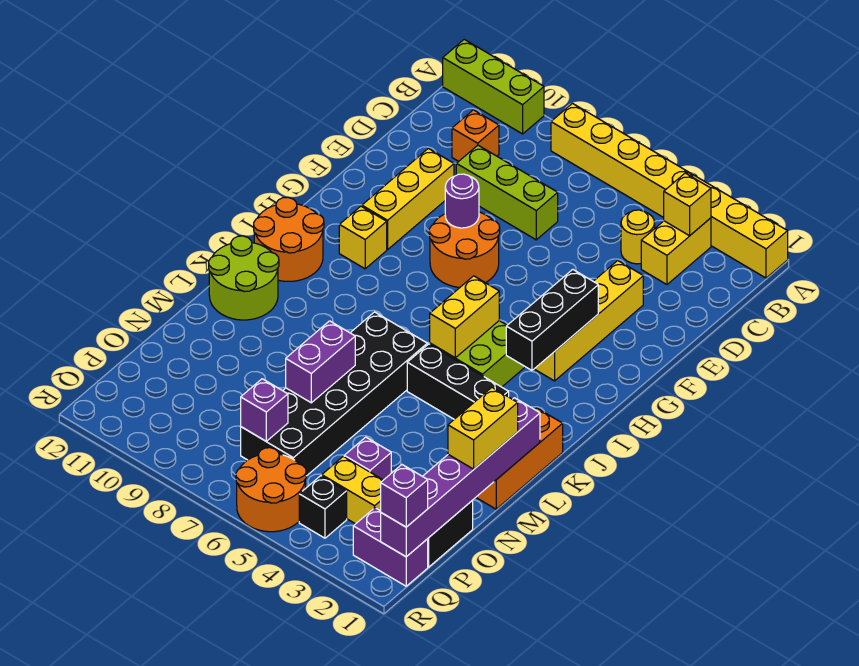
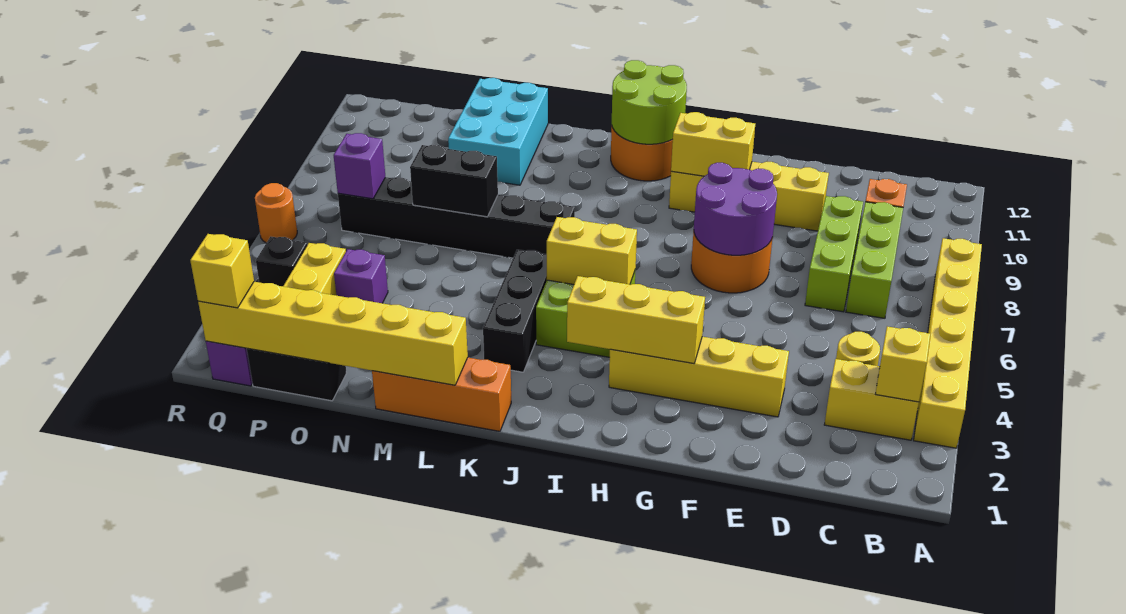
yellow 1x8 brick [551,103,788,278] -> yellow 1x6 brick [914,238,982,448]
lime 1x3 brick [443,39,544,134] -> lime 1x3 brick moved to [846,202,903,318]
purple 1x1 round brick [445,174,479,228] -> purple 2x2 round brick [694,163,777,255]
black 1x3 brick [506,269,598,370] -> yellow 1x3 brick [567,276,705,363]
black 2x6 brick [241,312,427,476] -> black 1x6 brick [338,177,575,258]
lime 2x2 round brick [209,236,279,320] -> lime 2x2 round brick moved to [612,60,687,144]
purple 1x6 brick [381,398,540,557] -> yellow 1x6 brick [198,282,468,385]
yellow 1x2 brick [448,388,518,469] -> yellow 1x2 brick moved to [671,112,755,176]
purple 1x2 brick [286,321,355,403] -> black 1x2 brick [410,145,498,217]
none -> cyan 2x3 brick [448,78,548,185]
purple 1x1 brick [381,465,428,527] -> yellow 1x1 brick [190,234,254,308]
orange 2x2 round brick [236,448,306,532] -> orange 1x1 round brick [255,183,297,243]

